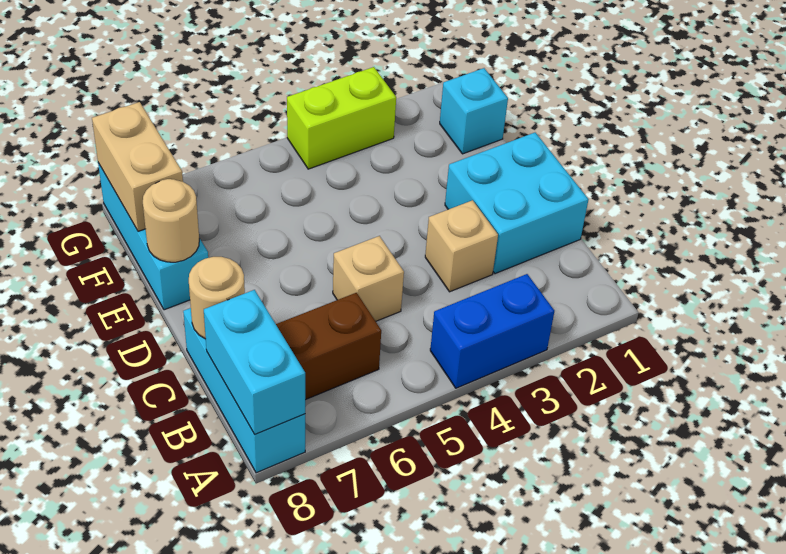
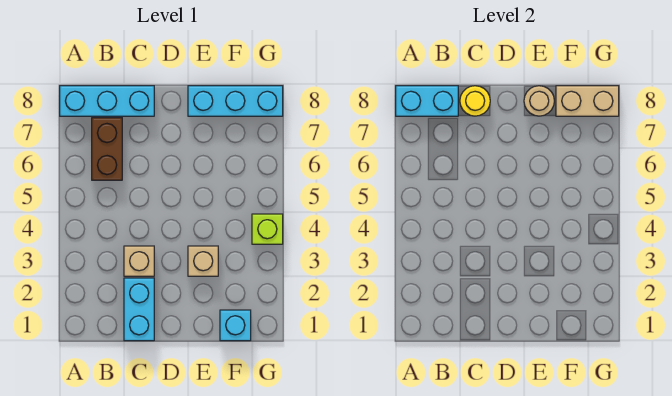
blue 1x2 brick [430,274,554,388] -> none
cyan 2x2 brick [445,133,588,274] -> cyan 1x2 brick [124,278,154,341]
tan 1x1 brick [333,236,404,321] -> tan 1x1 brick moved to [188,246,218,276]
tan 1x1 round brick [189,257,245,339] -> yellow 1x1 round brick [460,86,490,116]
lime 1x2 brick [287,67,396,169] -> lime 1x1 brick [252,214,283,244]

